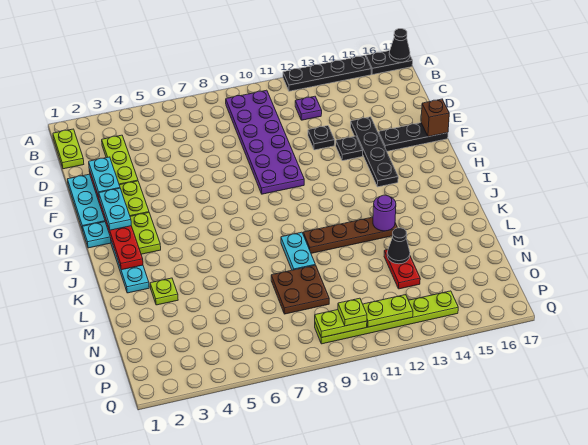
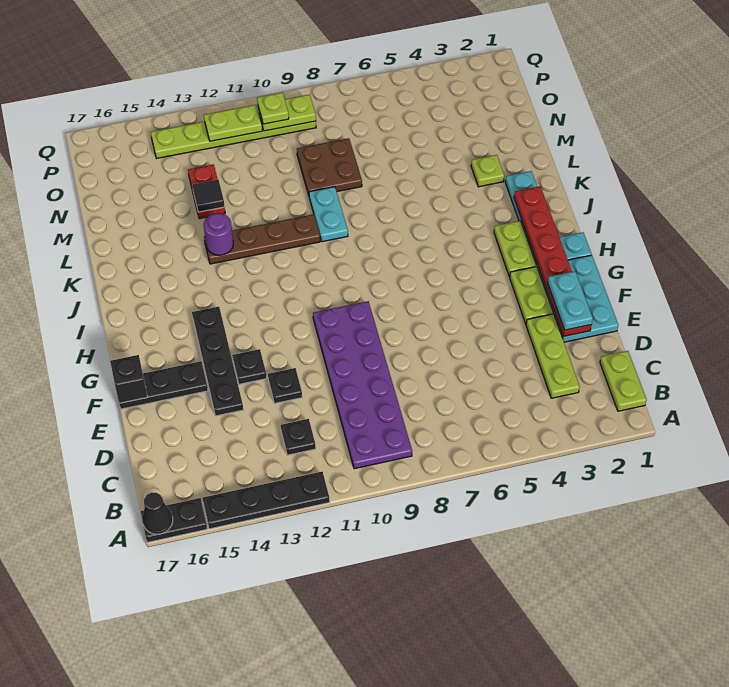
purple 1x1 plate [295,96,322,120] -> black 1x1 plate [281,419,316,455]
brown 1x1 brick [421,99,449,137] -> black 1x1 brick [110,355,148,403]
cyan 1x2 plate [99,188,131,230] -> none
black 1x1 cone [387,228,410,264] -> black 1x1 tile [192,180,225,212]

